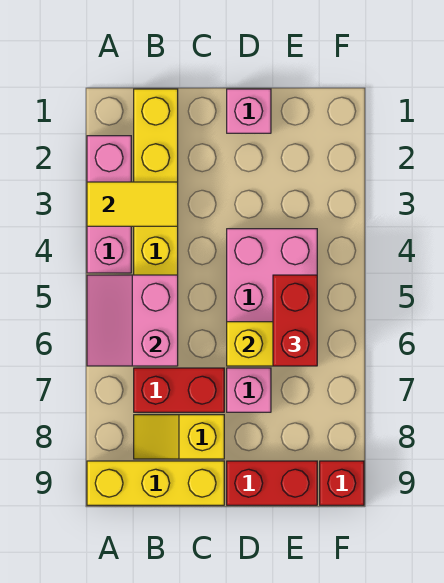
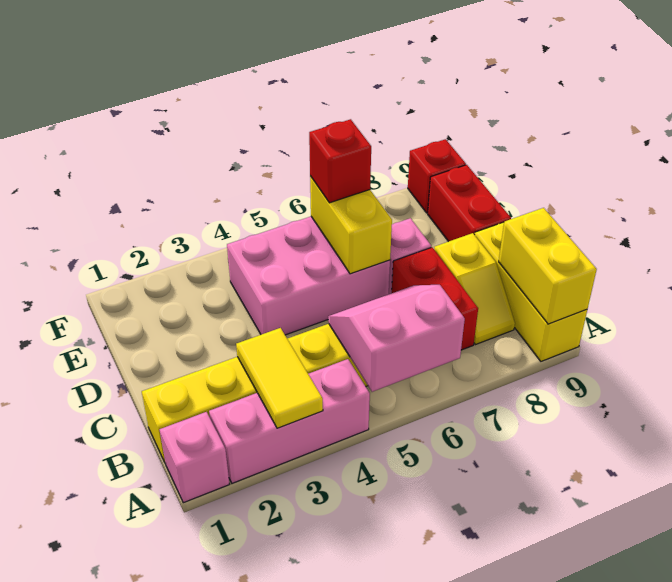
pink 2x2 slope [87,275,178,366] -> pink 2x2 slope turned to [328,285,465,392]
none -> yellow 1x2 brick [499,208,597,324]
pink 1x1 brick [227,89,271,133] -> pink 1x1 brick moved to [159,412,229,503]
red 1x2 brick [273,275,317,366] -> red 1x1 brick [309,119,371,203]

